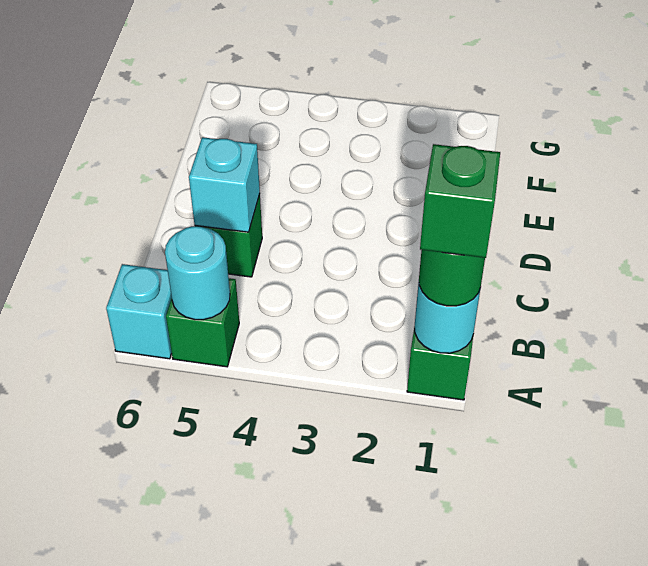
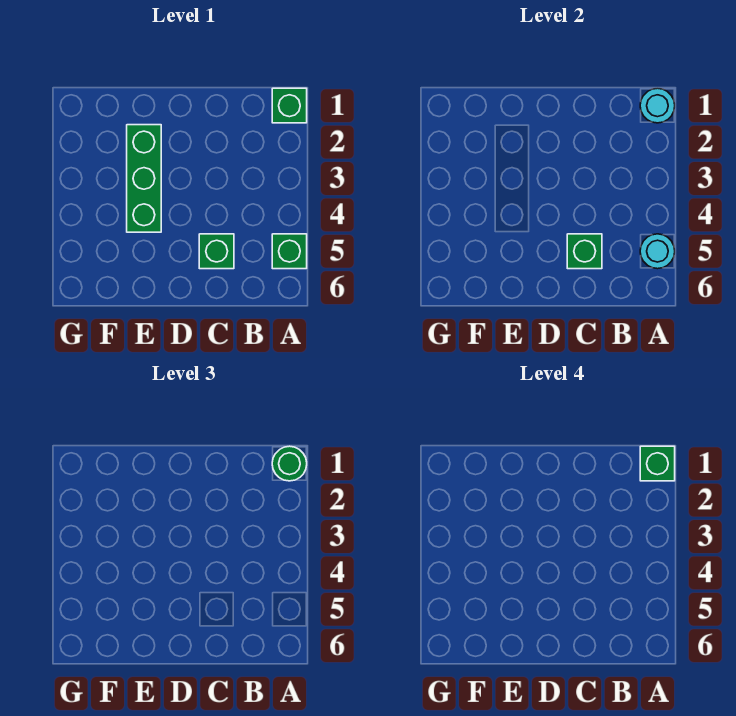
cyan 1x1 brick [106,264,172,359] -> none
cyan 1x1 brick [189,137,260,232] -> green 1x1 brick [567,234,602,269]
none -> green 1x3 brick [127,125,161,232]

